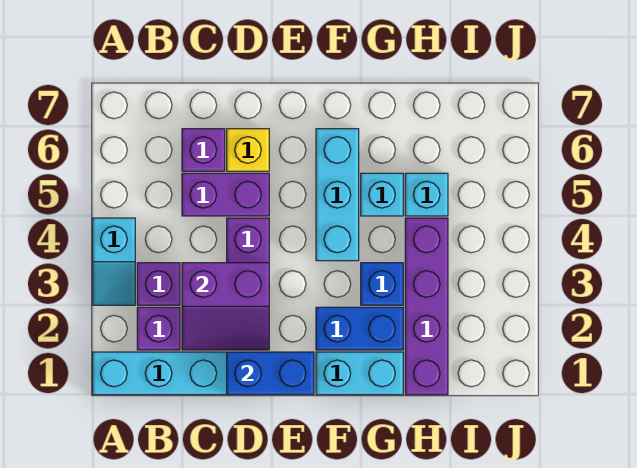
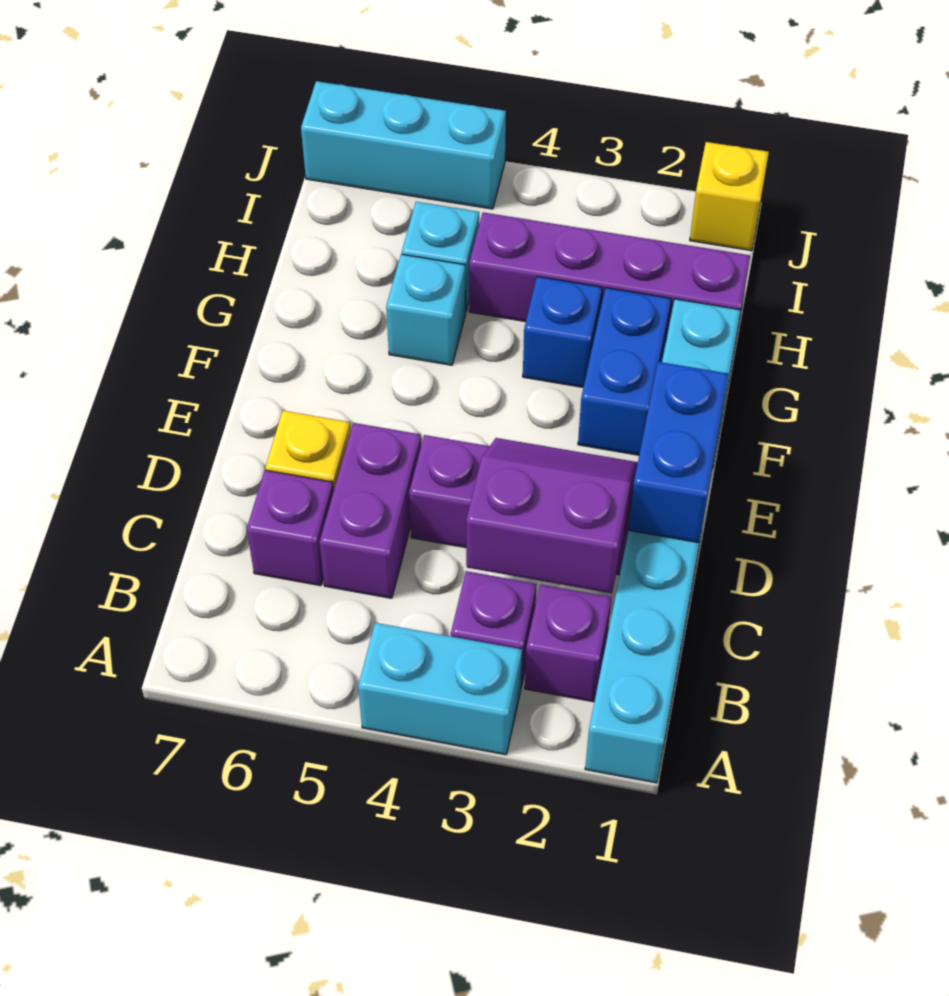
cyan 1x2 slope [93,218,135,305] -> cyan 1x2 brick [358,623,522,755]
purple 2x2 slope [182,263,269,350] -> purple 2x2 slope turned to [466,438,638,593]
cyan 1x3 brick [316,129,359,261] -> cyan 1x3 brick moved to [301,81,506,209]
none -> yellow 1x1 brick [690,142,769,251]

